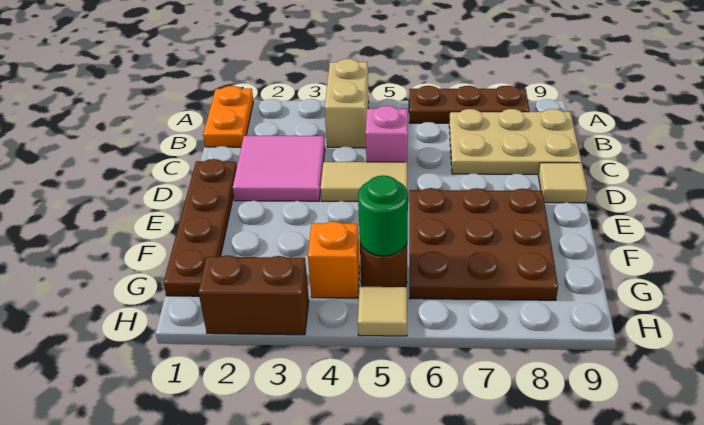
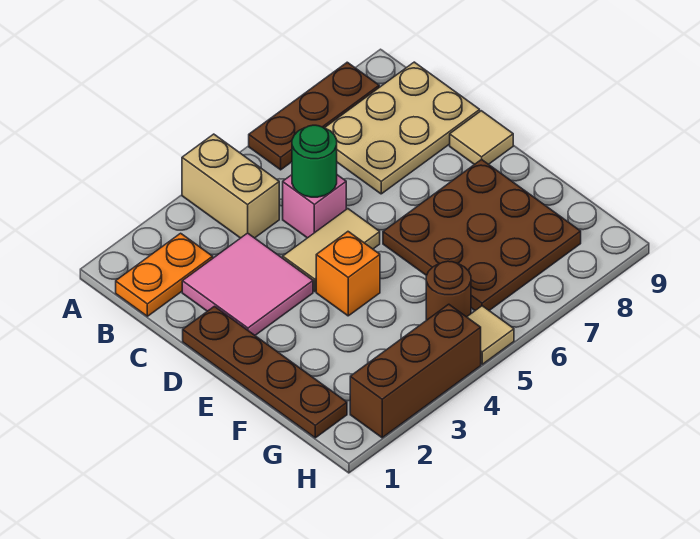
orange 1x2 plate [203,86,253,147] -> orange 1x2 plate turned to [116,233,213,316]
orange 1x1 brick [308,222,360,298] -> orange 1x1 brick moved to [316,232,380,316]
green 1x1 round brick [358,175,408,256] -> green 1x1 round brick moved to [292,125,337,197]
brown 1x2 brick [198,255,309,335] -> brown 1x3 brick [350,304,481,438]

